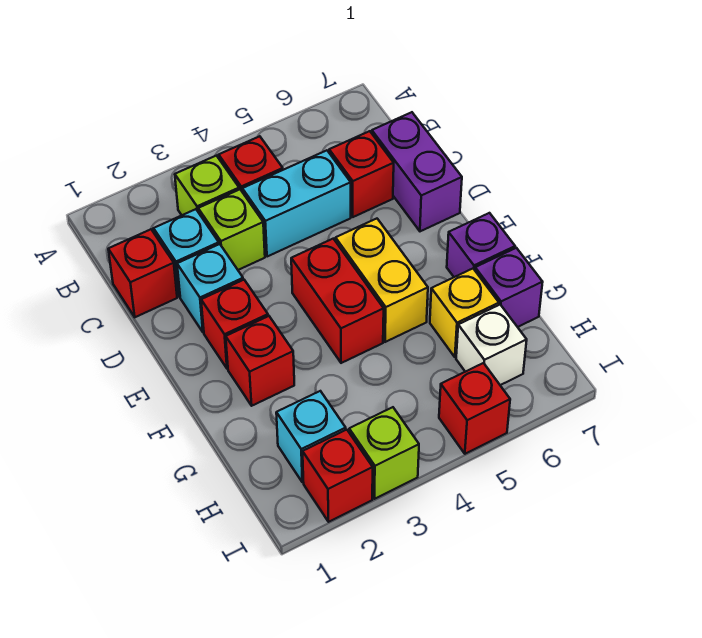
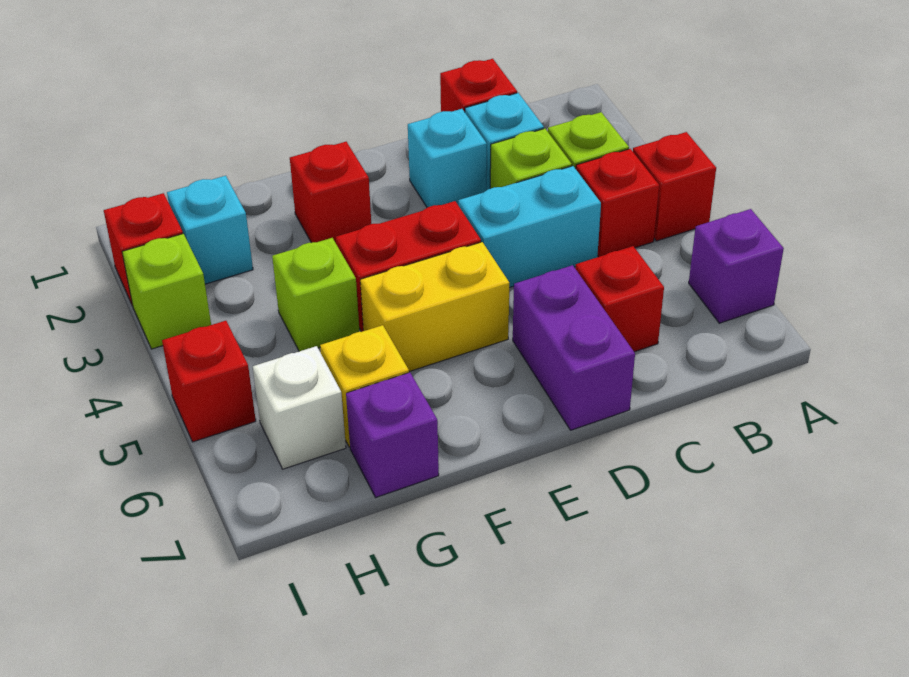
cyan 1x2 brick [242,150,351,257] -> cyan 1x2 brick turned to [458,166,601,288]
purple 1x2 brick [372,112,462,231] -> purple 1x2 brick turned to [513,265,635,430]
red 1x1 brick [201,280,268,369] -> red 1x1 brick moved to [633,132,716,241]
purple 1x1 brick [447,213,515,277] -> purple 1x1 brick moved to [689,209,784,323]
none -> lime 1x1 brick [272,238,360,351]

